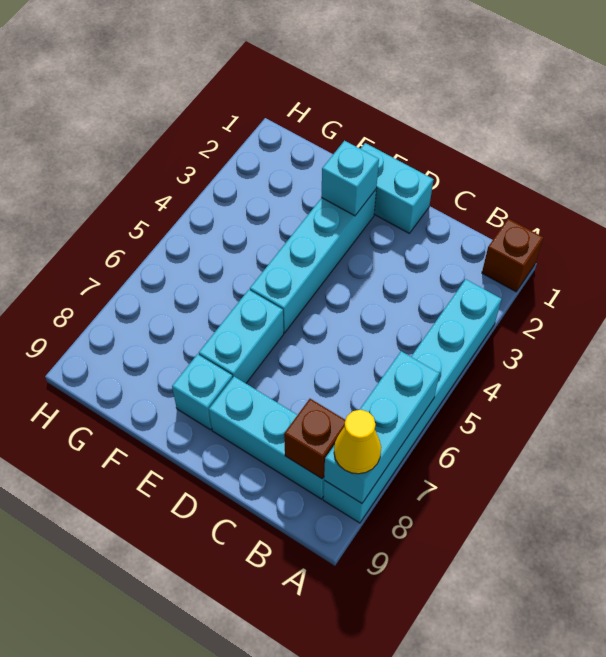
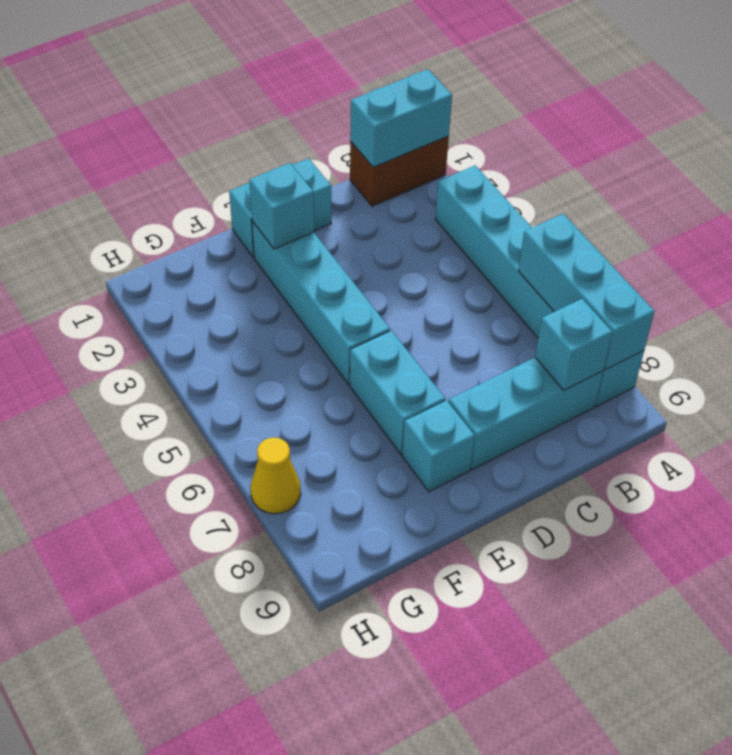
brown 1x1 brick [482,219,543,292] -> brown 1x2 brick [350,136,449,206]
none -> cyan 1x2 brick [350,69,452,167]
yellow 1x1 cone [334,410,381,474] -> yellow 1x1 cone moved to [251,437,301,514]
brown 1x1 brick [284,399,345,479] -> cyan 1x1 brick [535,299,612,390]

